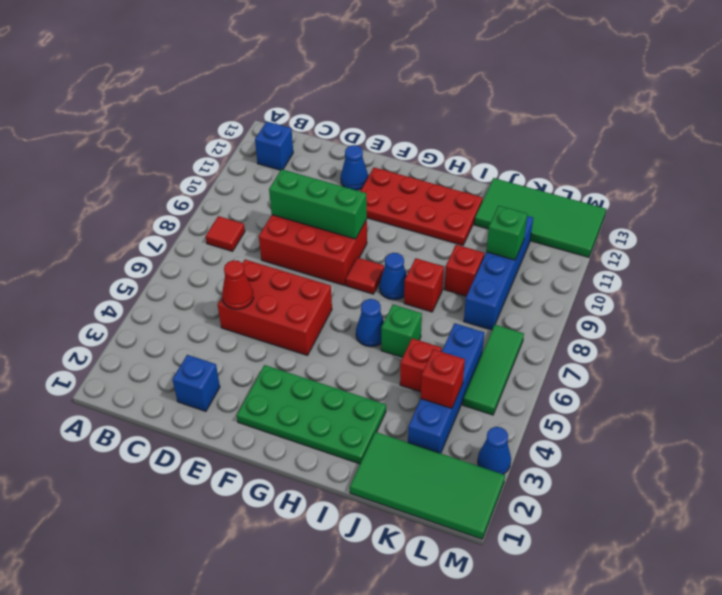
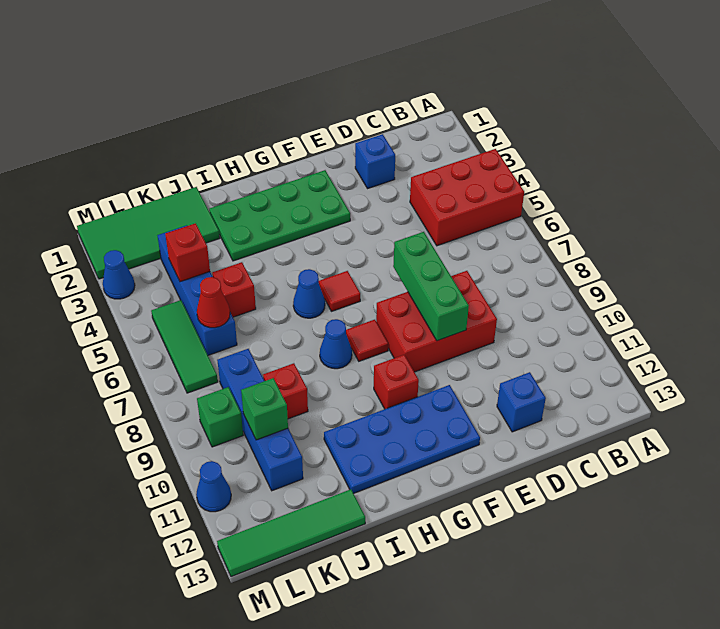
red 1x1 tile [206,216,245,251] -> red 1x1 tile moved to [319,271,360,311]
blue 1x1 brick [255,121,293,170] -> blue 1x1 brick moved to [497,372,546,432]
red 2x3 brick [218,260,332,356] -> red 2x3 brick moved to [410,149,524,246]
red 1x1 cone [222,260,253,309] -> red 1x1 cone moved to [197,277,230,328]
green 1x3 brick [269,169,367,239] -> green 1x3 brick turned to [393,232,469,341]
blue 1x1 cone [341,145,368,190] -> blue 1x1 cone moved to [196,461,231,512]
red 2x4 plate [360,168,483,245] -> blue 2x4 plate [324,385,480,493]
green 1x1 brick [381,305,422,357] -> green 1x1 brick moved to [197,387,243,447]
red 1x1 brick [404,258,444,312] -> red 1x1 brick moved to [374,355,419,409]
green 2x4 tile [474,178,606,257] -> green 1x4 tile [217,489,365,577]

